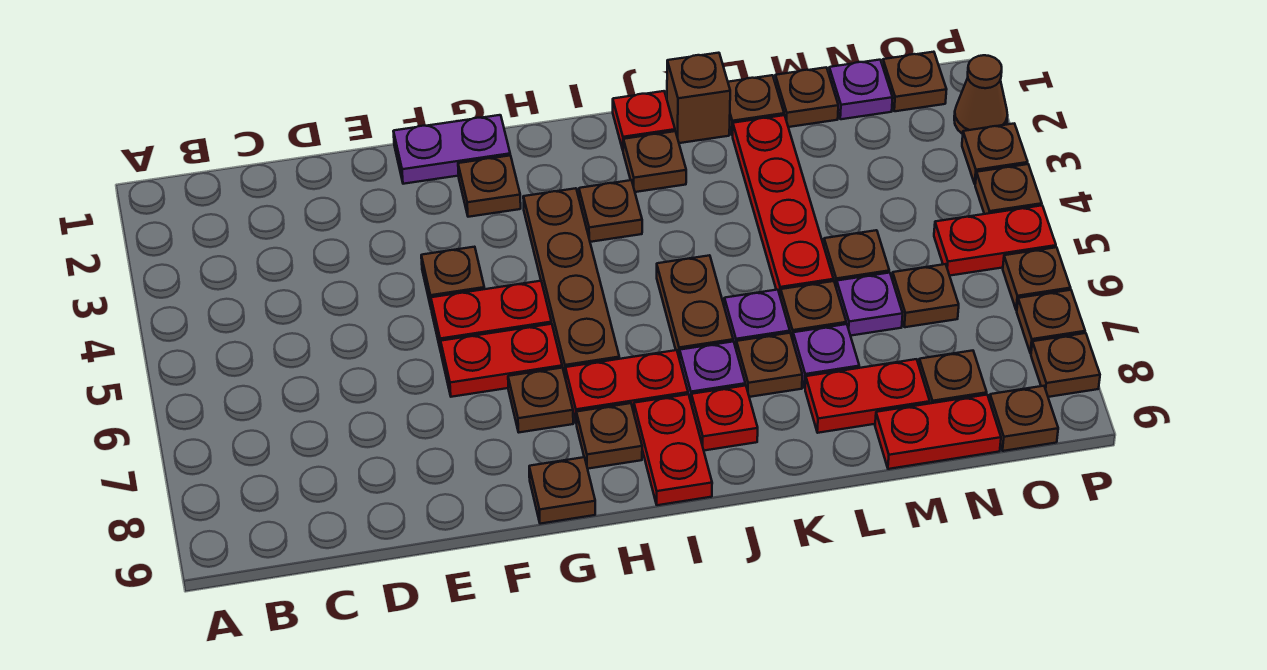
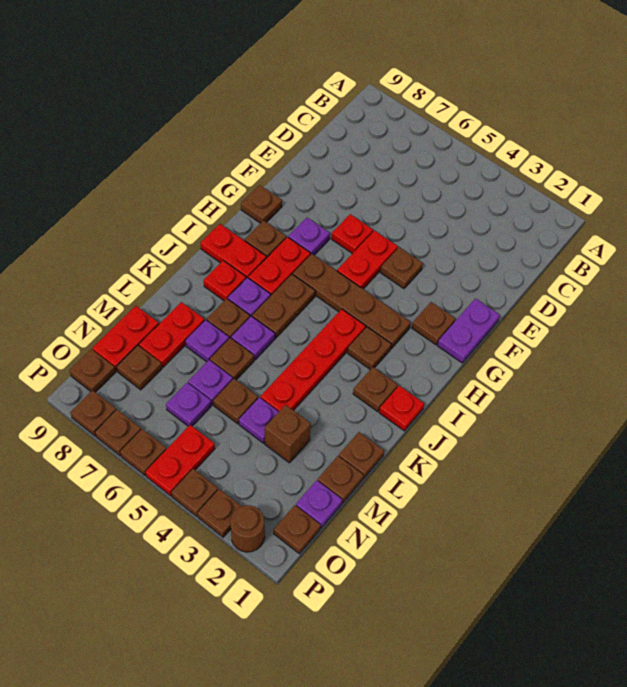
red 1x2 plate [441,324,562,397] -> red 1x1 plate [332,214,373,254]
brown 1x1 plate [508,368,573,432] -> purple 1x1 plate [288,218,330,255]
brown 1x2 plate [657,255,733,359] -> brown 1x2 plate turned to [252,274,315,338]
brown 1x1 brick [667,53,730,143] -> brown 1x1 brick moved to [265,405,311,463]
red 1x4 plate [733,115,834,296] -> red 1x4 plate turned to [260,309,366,412]
none -> purple 1x1 plate [239,397,278,443]
brown 1x1 plate [892,264,959,327] -> purple 1x1 plate [166,383,211,426]
brown 1x1 cone [954,55,1008,134] -> brown 1x1 round brick [230,505,265,552]

